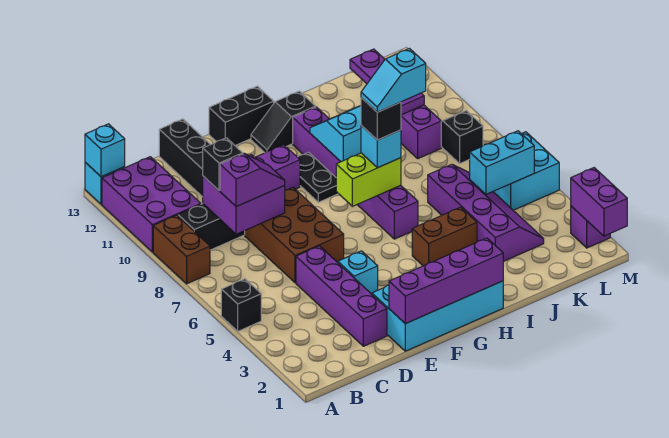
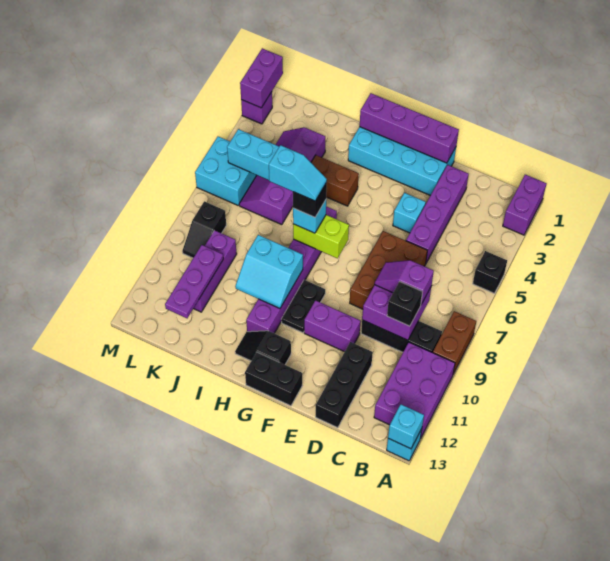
none -> purple 1x2 brick [503,175,547,235]
black 1x2 slope [251,91,316,153] -> black 1x2 slope turned to [235,331,291,365]

